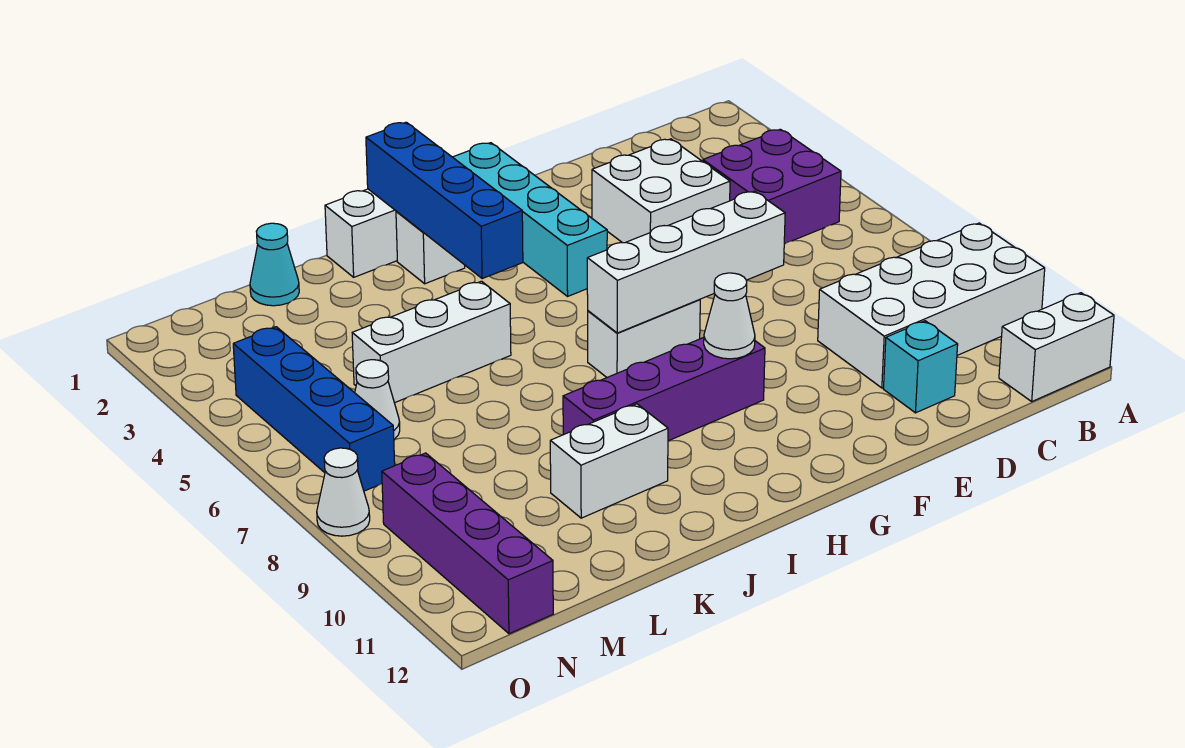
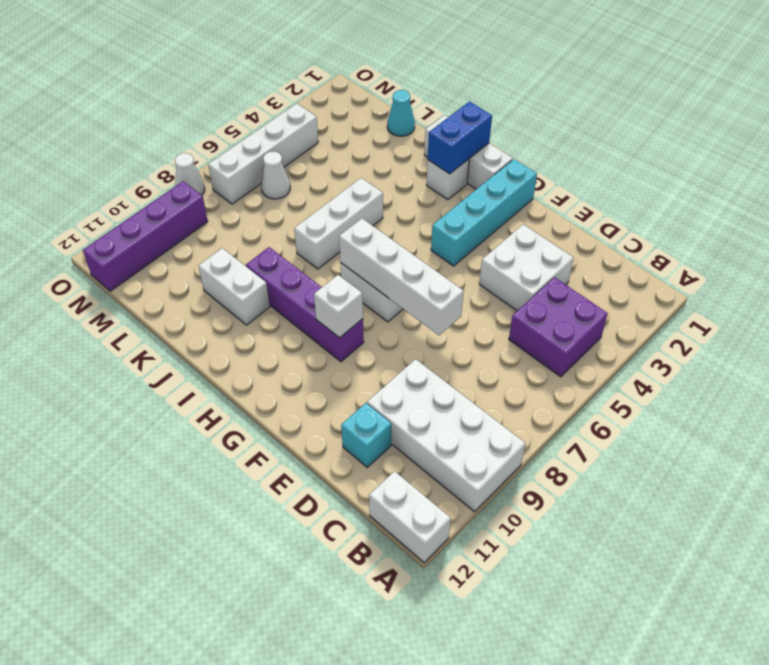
white 1x1 cone [704,273,755,359] -> white 1x1 brick [314,275,363,338]
blue 1x4 brick [366,122,523,279] -> blue 1x2 brick [428,102,492,174]
white 1x3 brick [352,281,511,403] -> white 1x3 brick turned to [294,178,383,269]
blue 1x4 brick [233,327,395,491] -> white 1x4 brick [208,103,318,204]

